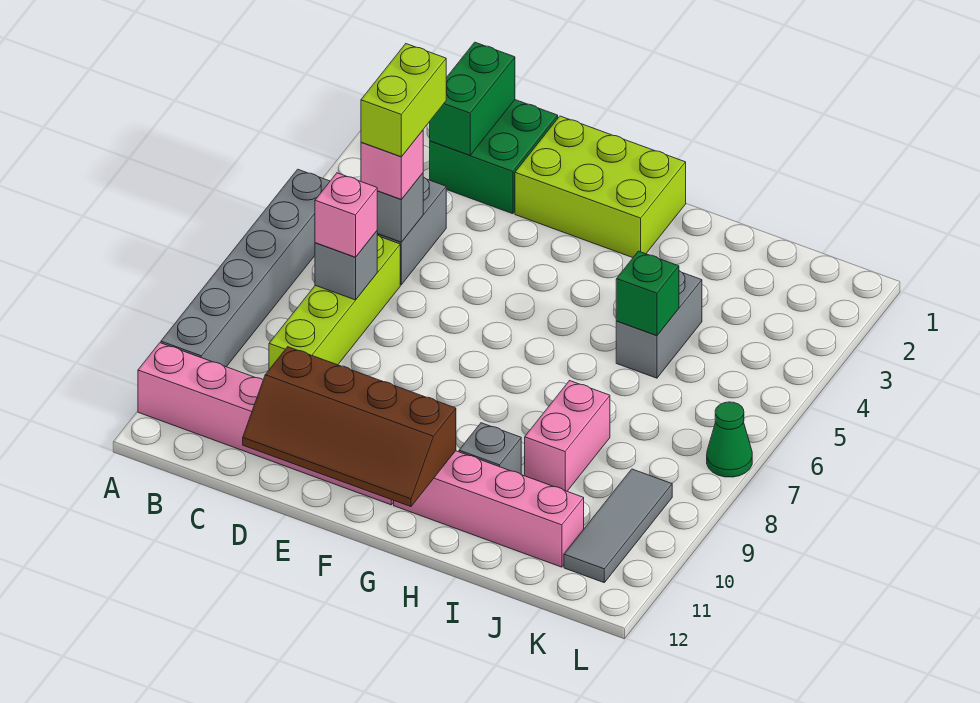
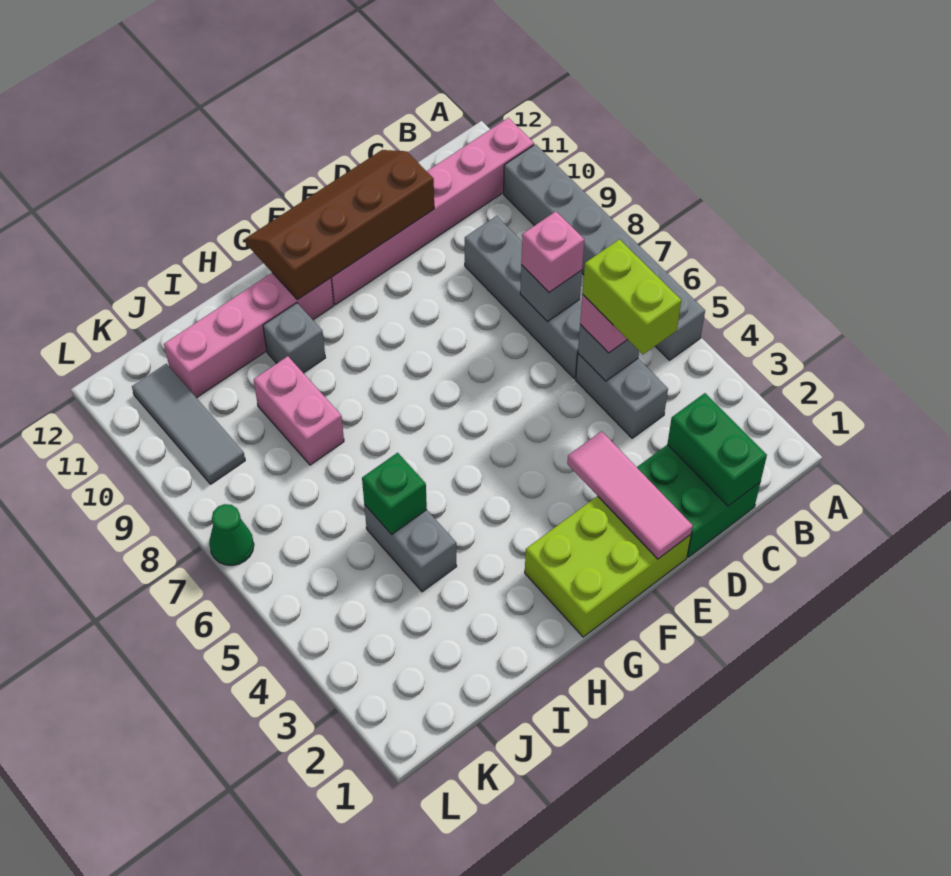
lime 1x4 brick [269,235,400,369] -> grey 1x4 brick [465,216,582,379]
none -> pink 1x3 tile [567,431,693,559]

